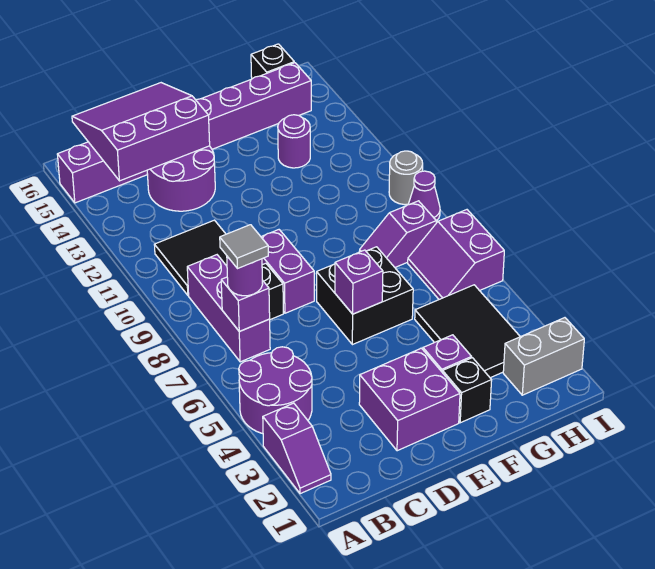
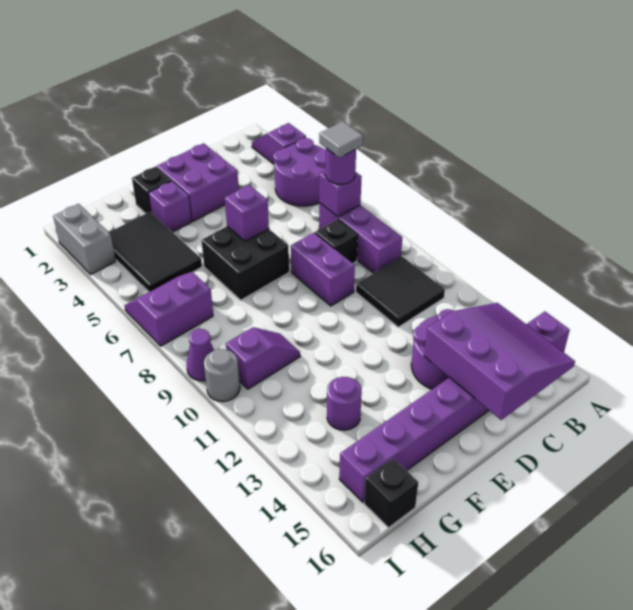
purple 3x3 slope [72,83,210,181] -> purple 3x3 slope turned to [424,303,575,420]
purple 1x2 slope [359,201,436,267] -> purple 1x2 slope moved to [226,327,300,389]
grey 1x2 brick [503,318,584,395] -> grey 1x2 brick turned to [53,204,116,274]
purple 2x2 slope [408,210,504,299] -> purple 2x2 slope turned to [124,272,213,346]

